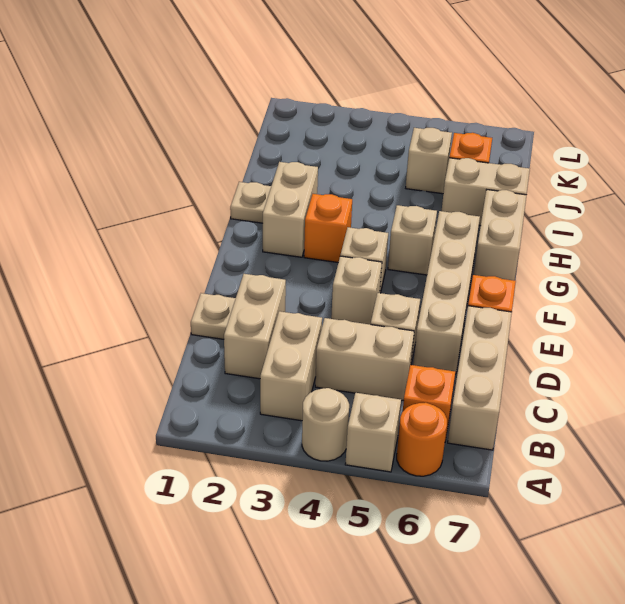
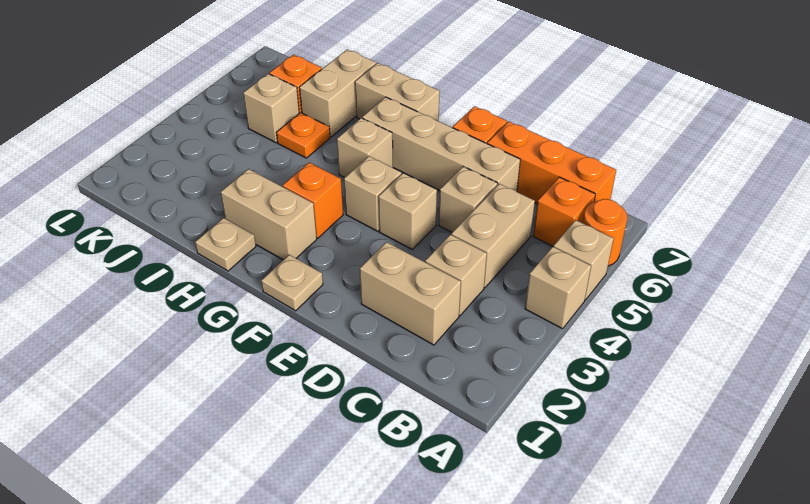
tan 1x1 round brick [302,388,349,461] -> tan 1x1 brick [525,247,591,329]
tan 1x2 brick [260,311,322,421] -> tan 1x1 brick [425,235,487,316]
tan 1x3 brick [448,306,512,450] -> orange 1x3 brick [487,122,616,204]
tan 1x1 plate [191,293,236,339] -> tan 1x1 plate moved to [261,255,323,311]
none -> orange 1x1 plate [276,113,330,158]

